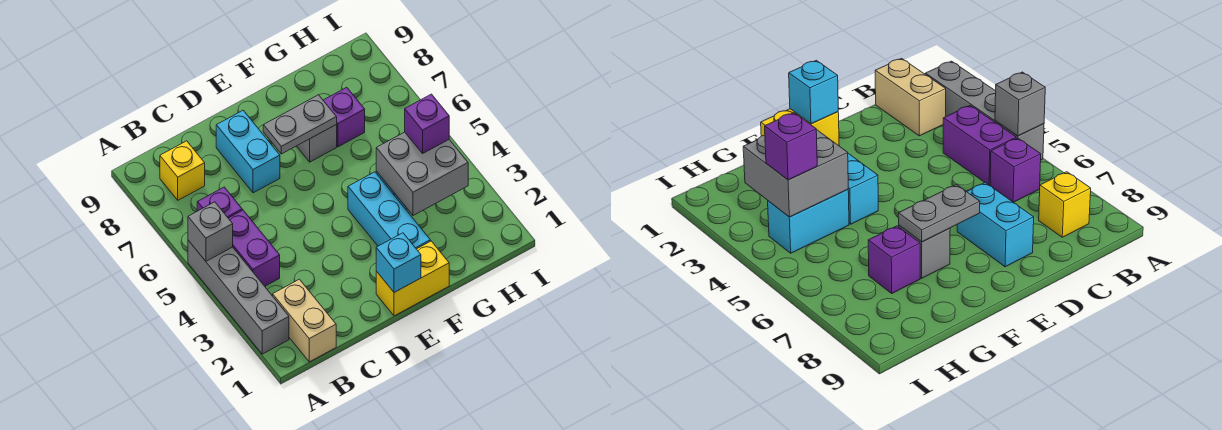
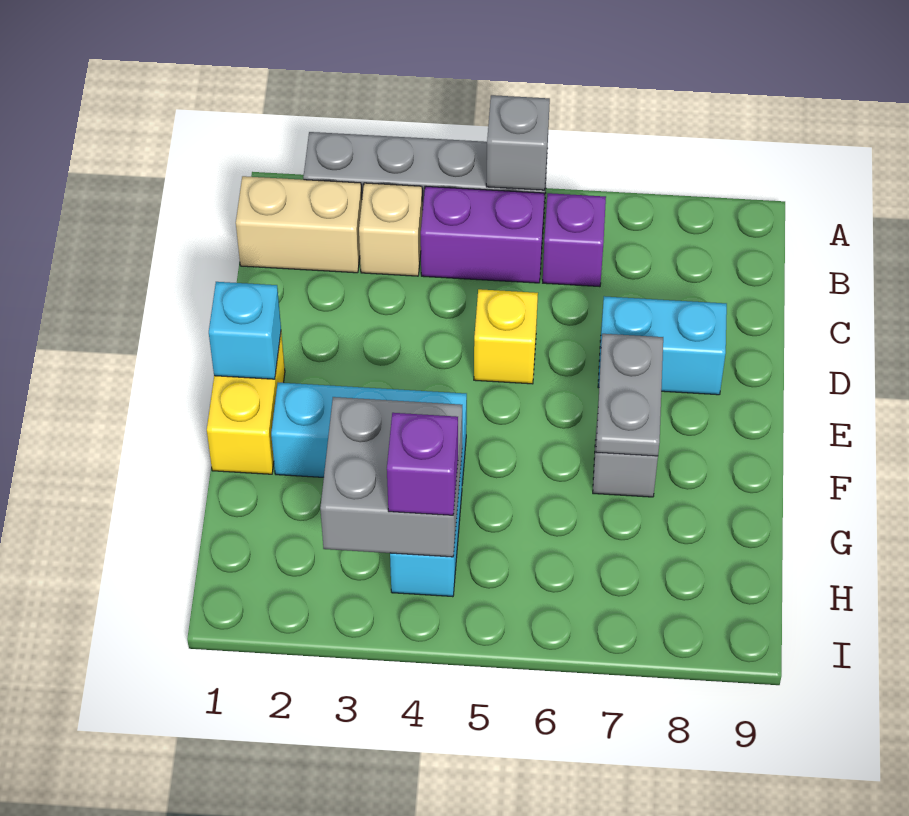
none -> tan 1x1 brick [359,183,423,276]
yellow 1x1 brick [160,141,205,200] -> yellow 1x1 brick moved to [474,289,538,384]
purple 1x1 brick [323,87,365,147] -> none

